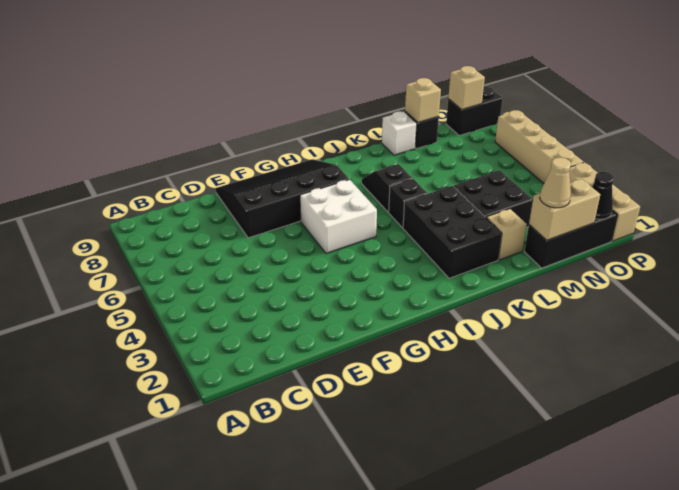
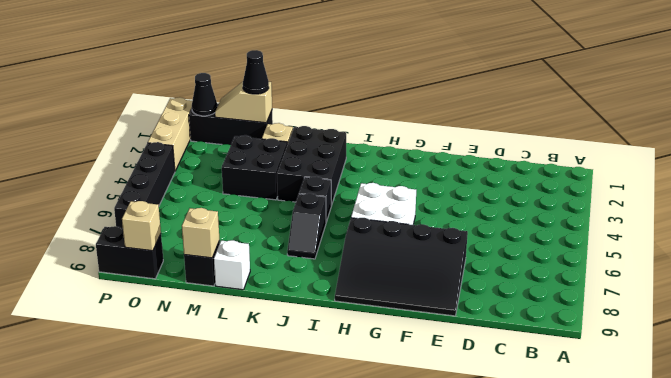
tan 1x2 brick [529,179,600,240] -> tan 1x2 slope [215,82,272,123]
tan 1x1 cone [540,158,571,208] -> black 1x1 cone [243,50,269,94]
tan 1x4 brick [495,110,583,183] -> black 1x4 brick [114,142,175,229]

